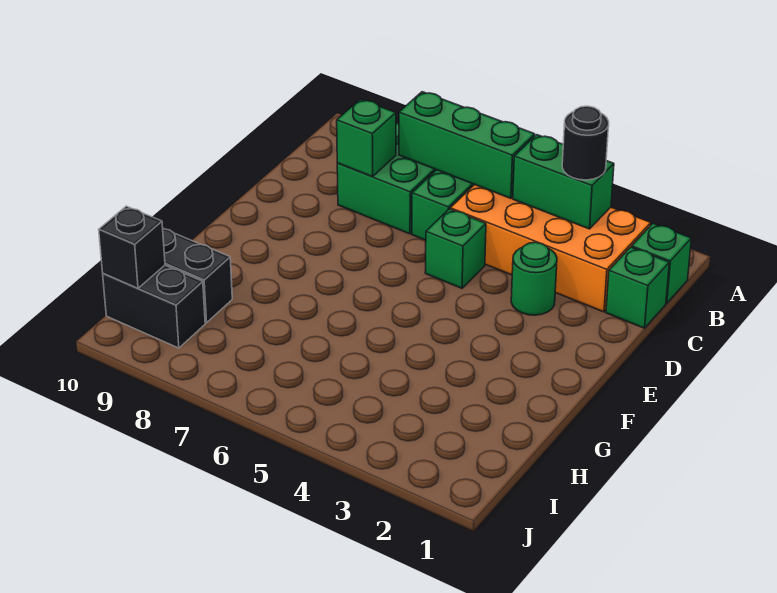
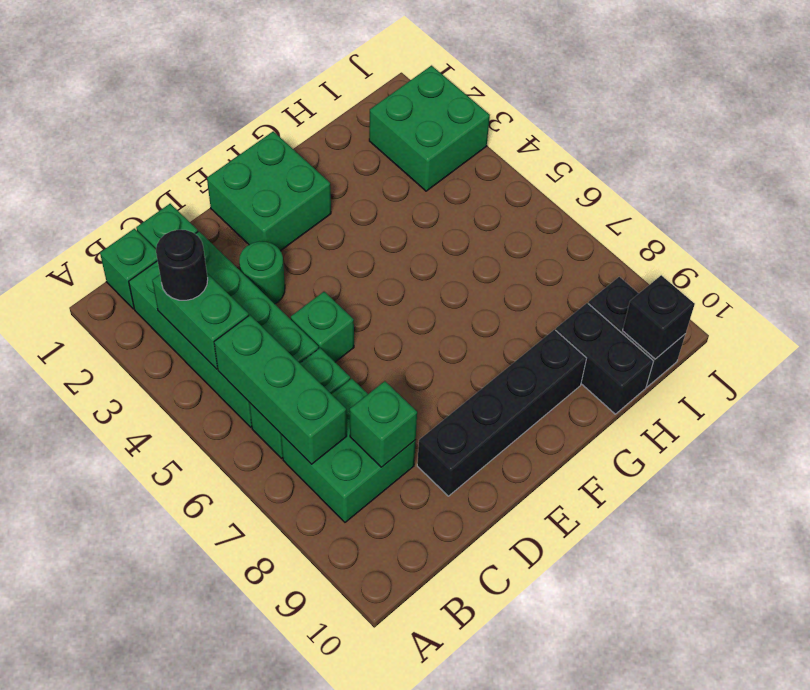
orange 2x4 brick [450,185,651,312] -> green 2x4 brick [129,232,319,427]
none -> black 1x4 brick [417,330,586,496]
none -> green 2x2 brick [207,131,331,251]
none -> green 2x2 brick [369,66,490,191]

